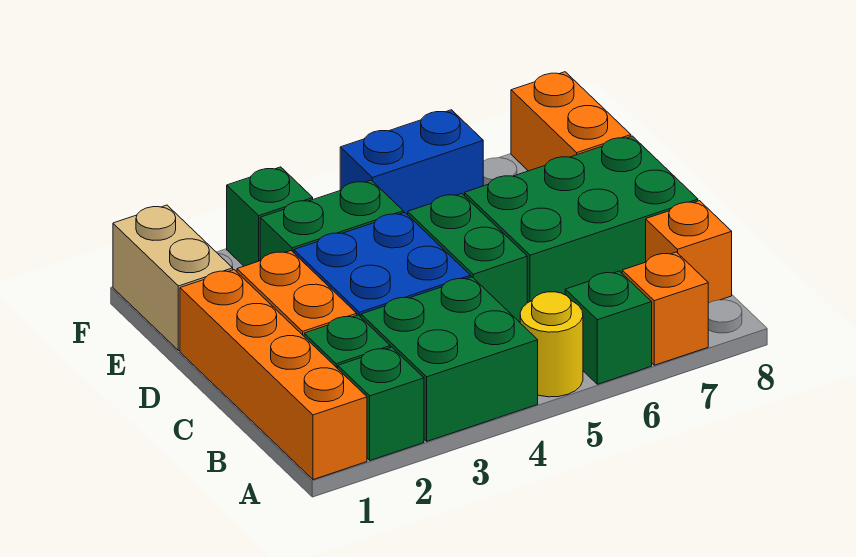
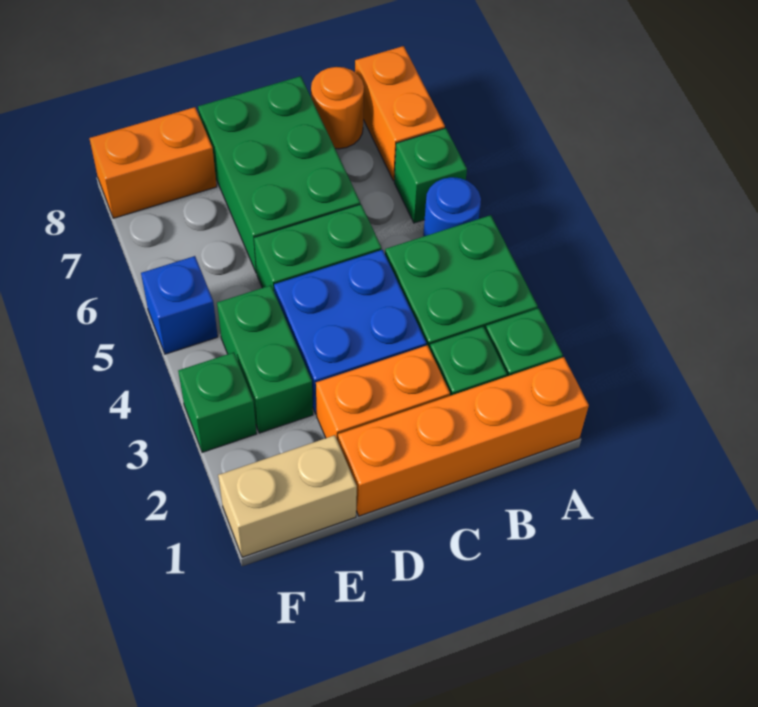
yellow 1x1 round brick [520,292,583,397] -> blue 1x1 round brick [423,177,481,237]
orange 1x1 brick [622,252,708,365] -> orange 1x2 brick [355,46,445,181]
orange 1x1 brick [646,201,732,303] -> orange 1x1 round brick [311,67,364,149]
blue 1x2 brick [340,110,483,215] -> blue 1x1 brick [141,256,218,354]

